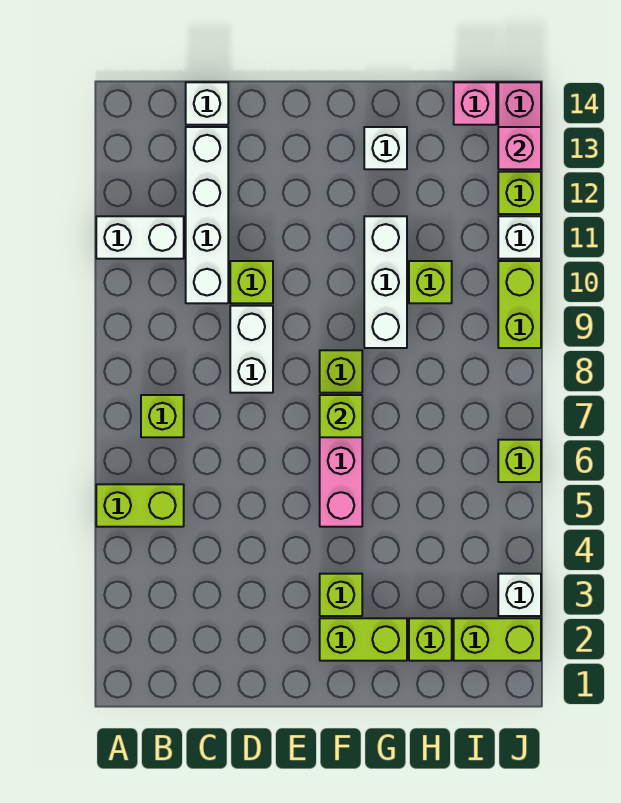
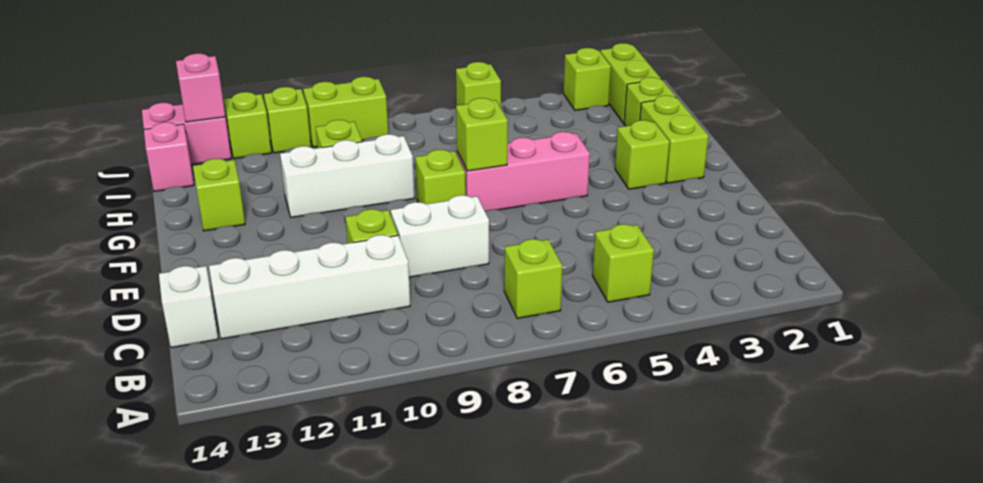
lime 1x2 brick [96,484,184,527] -> lime 1x1 brick [593,224,654,302]
white 1x2 brick [96,216,184,259] -> none
white 1x1 brick [364,127,407,169] -> lime 1x1 brick [193,159,245,231]
white 1x1 brick [498,574,541,616] -> lime 1x1 brick [563,48,611,110]
white 1x1 brick [498,216,541,259] -> lime 1x1 brick [264,87,311,153]

